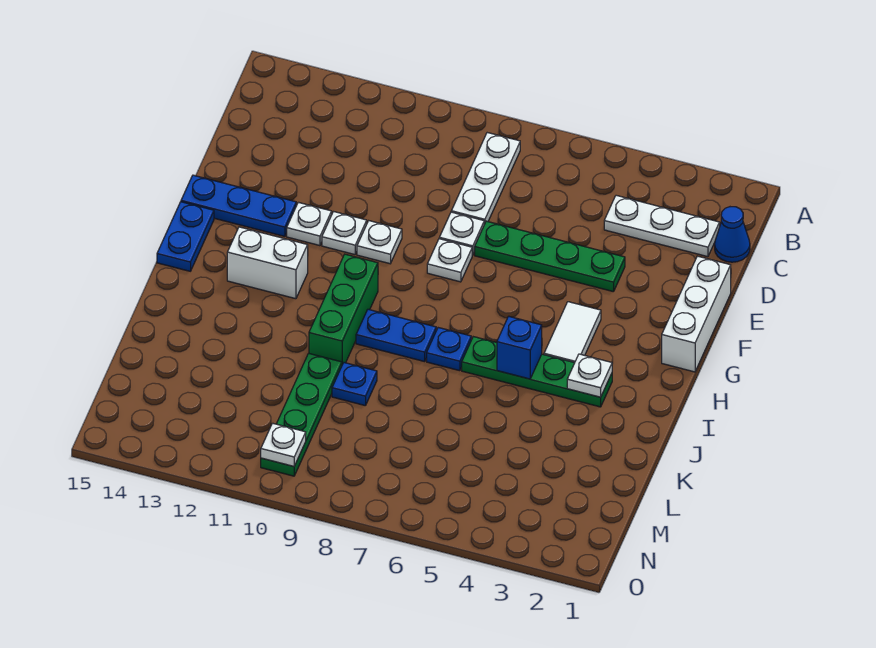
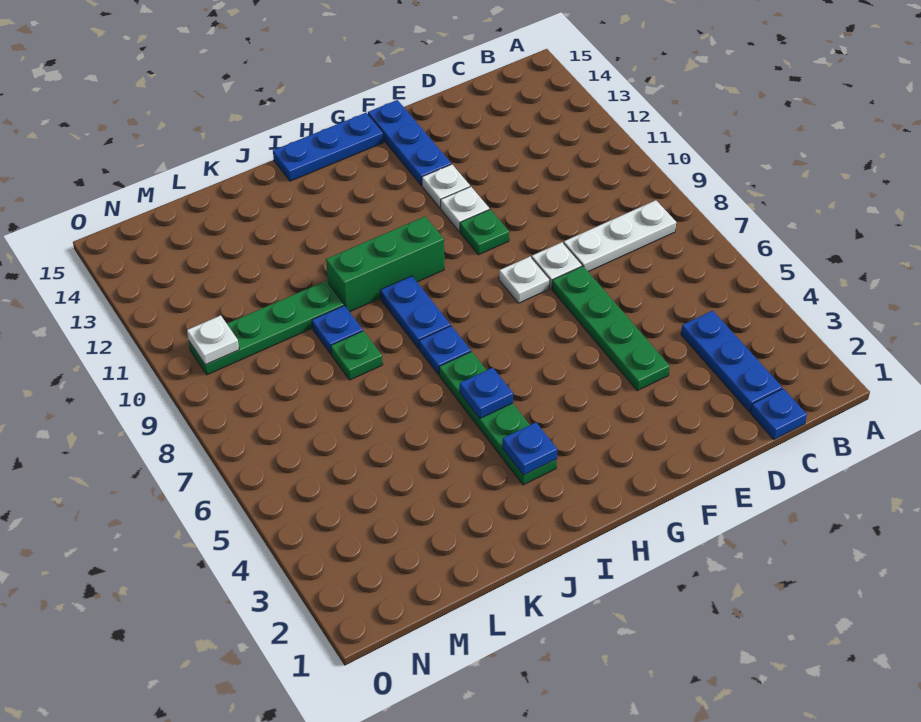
blue 1x1 cone [715,207,750,262] -> blue 1x1 plate [751,389,807,440]
white 1x3 plate [604,195,720,257] -> blue 1x3 plate [681,311,782,412]
white 1x3 brick [662,256,731,372] -> none
white 1x1 plate [357,221,402,264] -> green 1x1 plate [460,209,509,255]
white 1x2 tile [544,302,601,363] -> none
blue 1x2 plate [157,202,214,271] -> blue 1x3 plate [273,112,384,181]
white 1x2 brick [227,227,308,299] -> none
white 1x1 plate [567,354,612,397] -> blue 1x1 plate [502,422,557,475]
blue 1x1 brick [497,316,542,379] -> blue 1x1 plate [460,368,513,418]
none -> green 1x1 plate [331,331,383,380]

